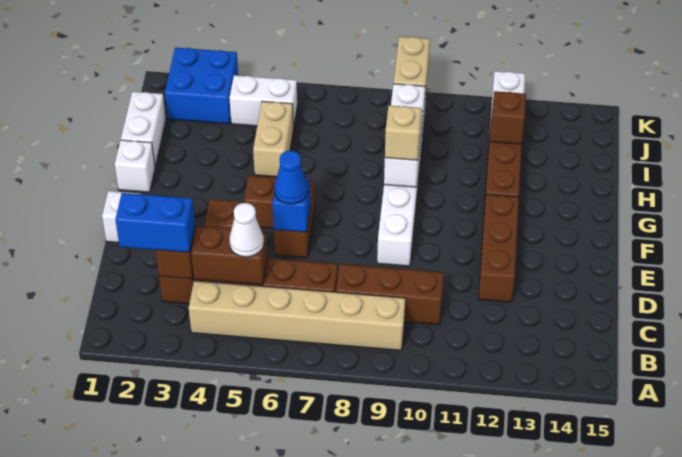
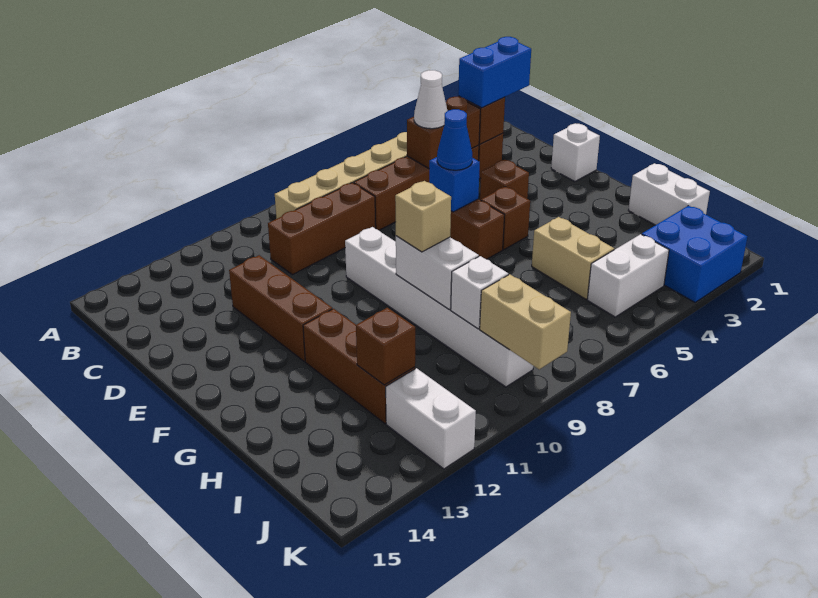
white 1x1 brick [115,140,155,192] -> none

